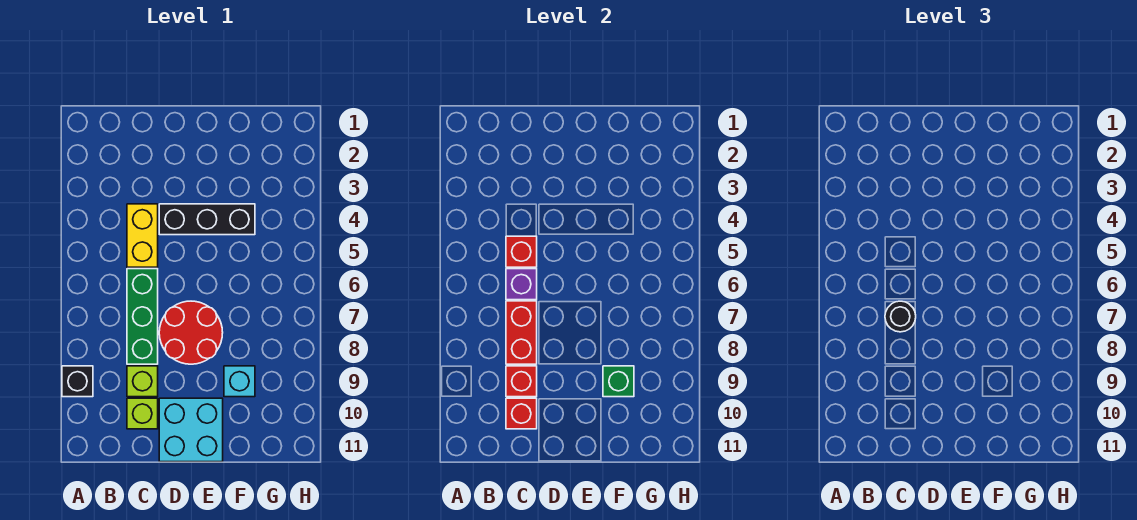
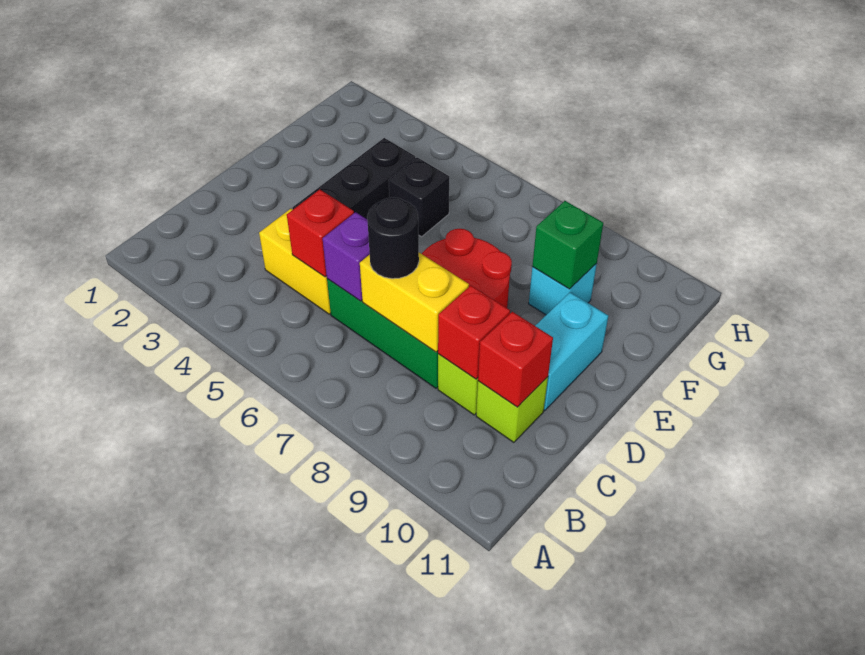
black 1x1 brick [62,366,93,397] -> black 1x1 brick moved to [389,157,449,237]
red 1x2 brick [506,301,537,364] -> yellow 1x2 brick [360,253,469,352]
cyan 2x2 brick [159,398,223,462] -> cyan 1x2 brick [535,292,608,411]

